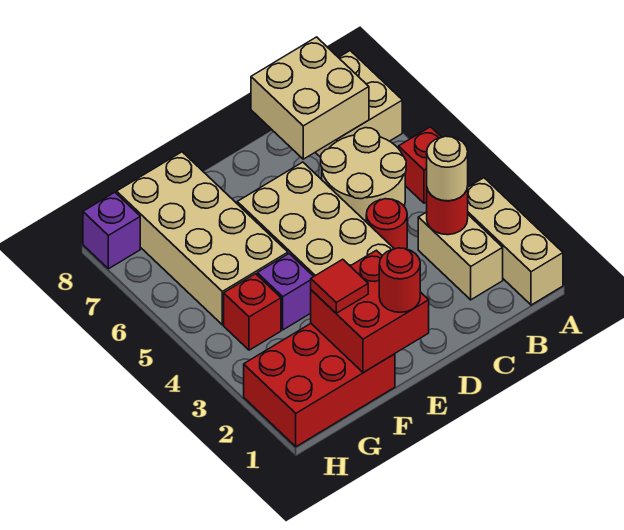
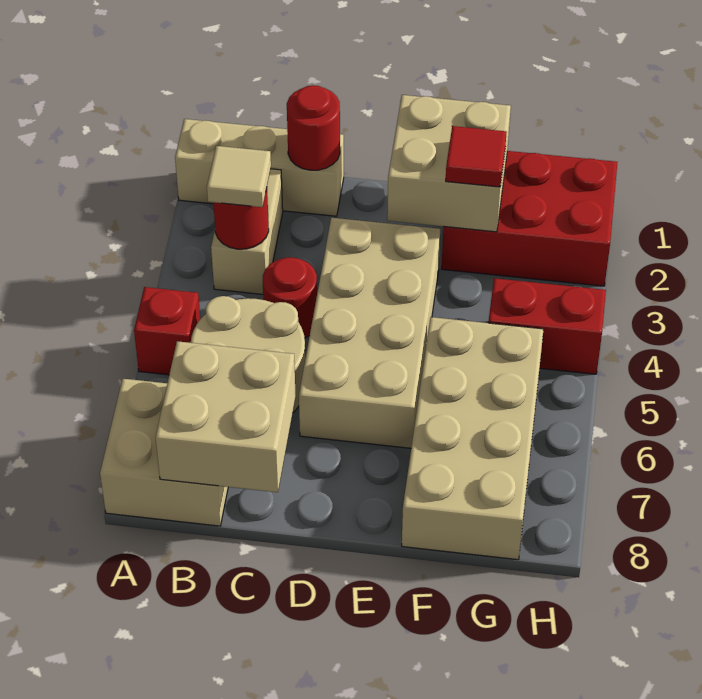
tan 1x3 brick [468,178,563,305] -> tan 1x3 brick turned to [175,119,344,216]
tan 1x1 round brick [427,136,468,201] -> tan 1x1 tile [207,146,271,207]
red 2x2 brick [311,250,429,373] -> tan 2x2 brick [387,95,511,232]
red 1x1 round brick [379,248,420,312] -> red 1x1 round brick moved to [287,85,340,170]
purple 1x1 brick [257,254,314,330] -> none
red 1x1 brick [224,274,281,350] -> red 1x2 brick [488,278,606,374]
purple 1x1 brick [83,192,140,269] -> none

